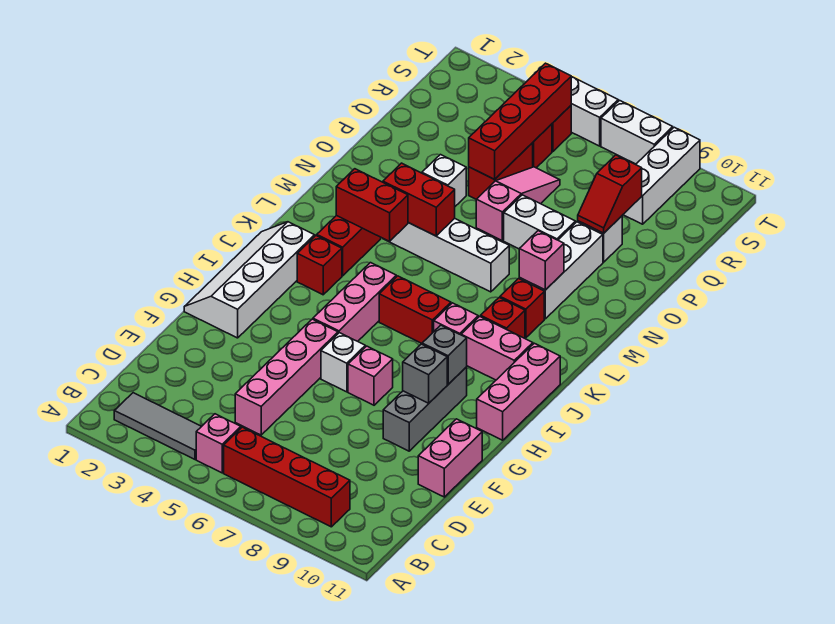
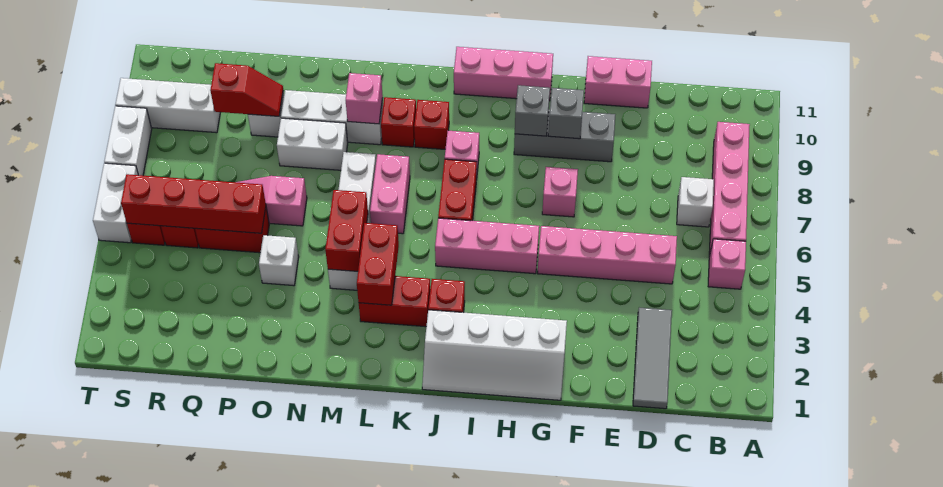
grey 1x3 tile [114,393,202,459] -> grey 1x3 tile moved to [633,308,672,409]
red 1x4 brick [224,427,350,527] -> pink 1x4 brick [709,122,750,255]
white 1x1 brick [321,333,365,392] -> white 1x1 brick moved to [677,177,714,227]
pink 1x2 brick [461,316,533,380] -> pink 1x2 brick moved to [370,154,410,234]
white 1x2 brick [504,195,576,249] -> white 1x2 brick turned to [277,118,348,170]

